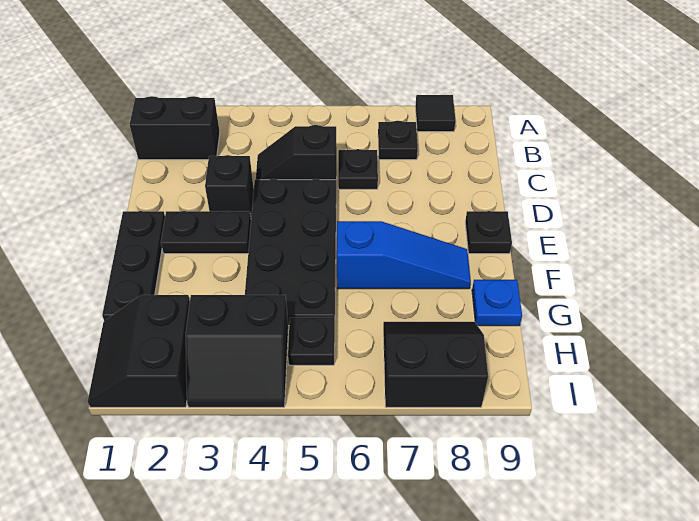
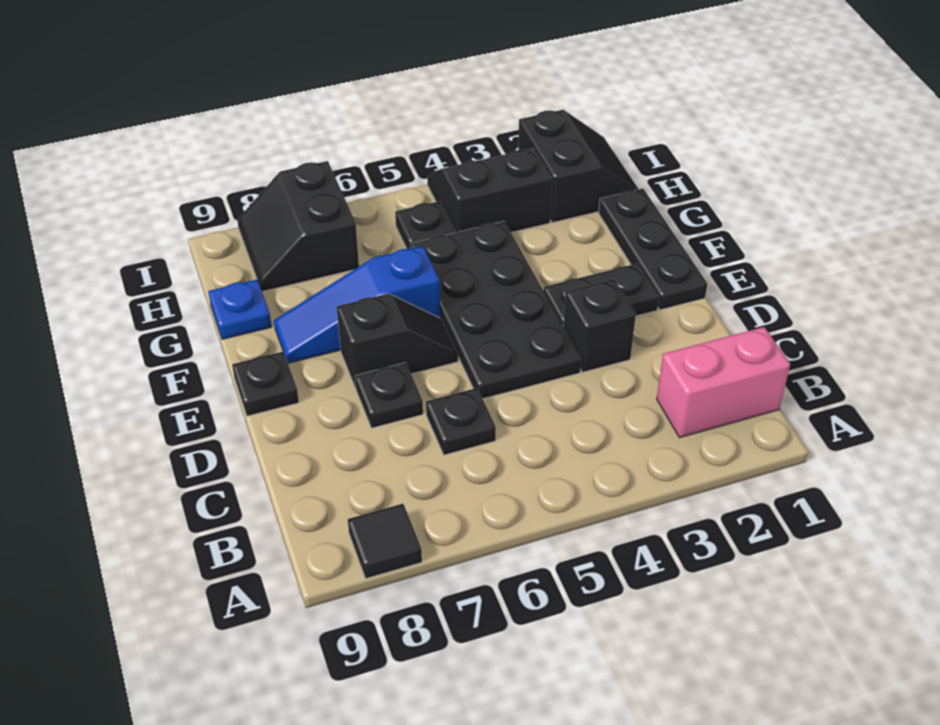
black 1x2 brick [130,96,220,160] -> pink 1x2 brick [657,327,790,438]
black 1x1 plate [378,121,418,160] -> black 1x1 plate moved to [355,363,423,428]
black 1x2 slope [256,125,337,180] -> black 1x2 slope moved to [337,294,458,388]
black 2x2 slope [383,322,488,407] -> black 2x2 slope turned to [237,161,359,292]

